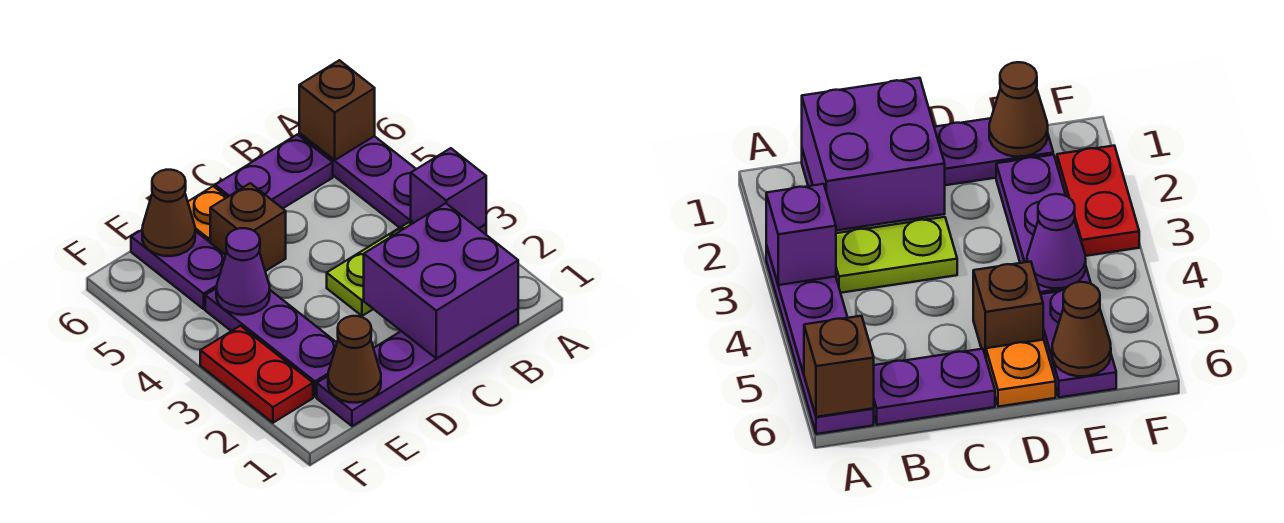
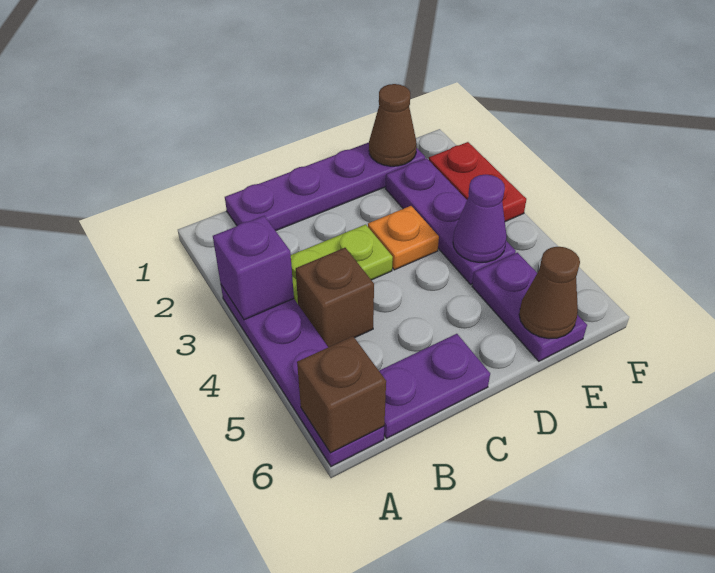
purple 2x2 brick [364,203,518,359] -> none
brown 1x1 brick [210,183,286,271] -> brown 1x1 brick moved to [296,248,374,347]
orange 1x1 plate [188,186,227,242] -> orange 1x1 plate moved to [368,206,439,270]

